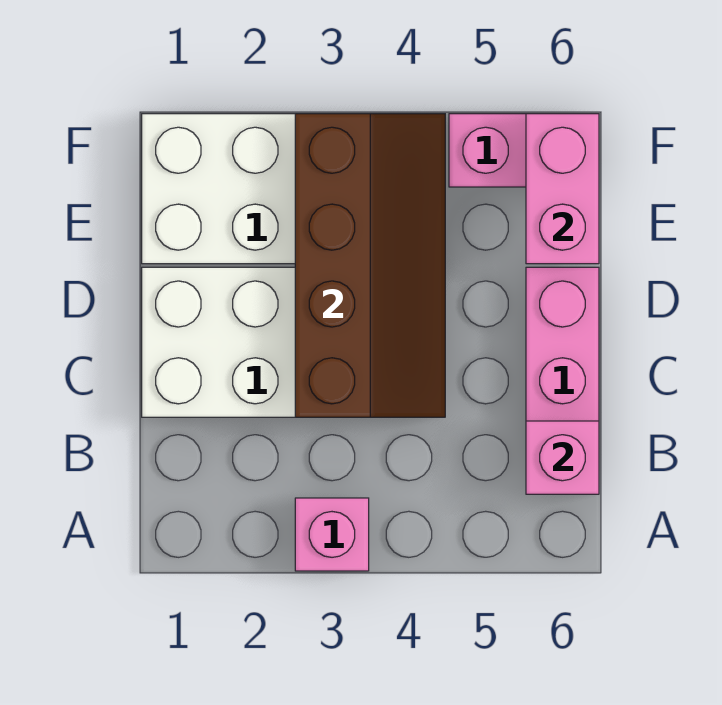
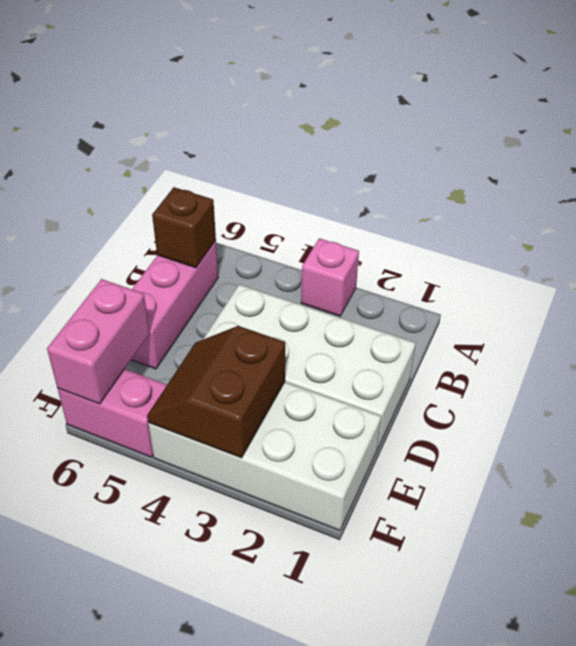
pink 1x1 brick [526,421,599,494] -> brown 1x1 brick [152,187,216,268]
brown 2x4 slope [295,114,445,417] -> brown 2x2 slope [147,326,285,458]

